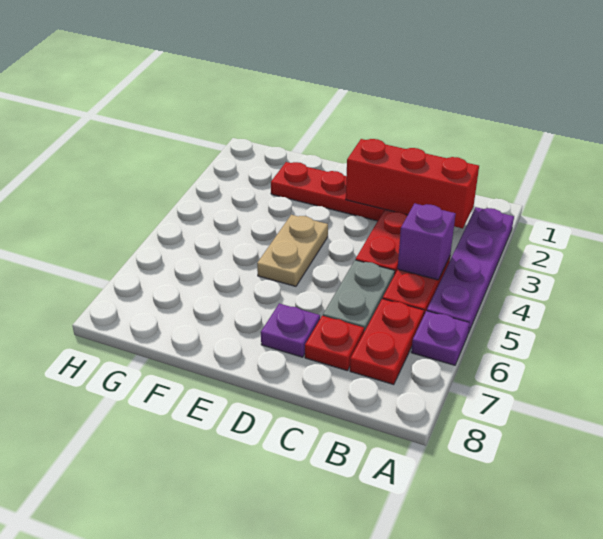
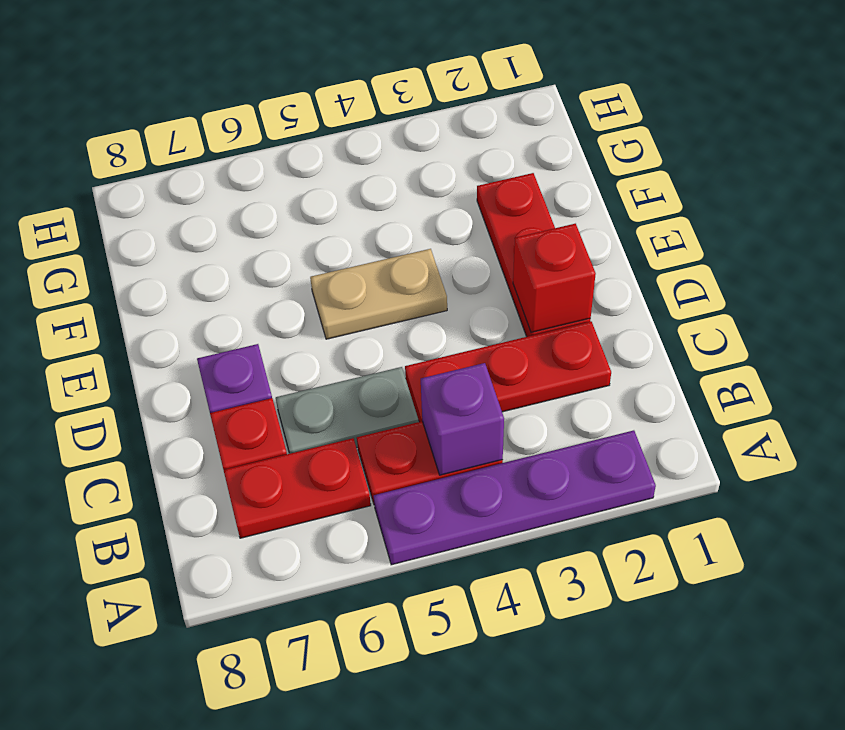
purple 1x1 plate [411,311,469,365] -> none
red 1x3 brick [346,139,479,229] -> red 1x1 brick [513,224,596,332]

